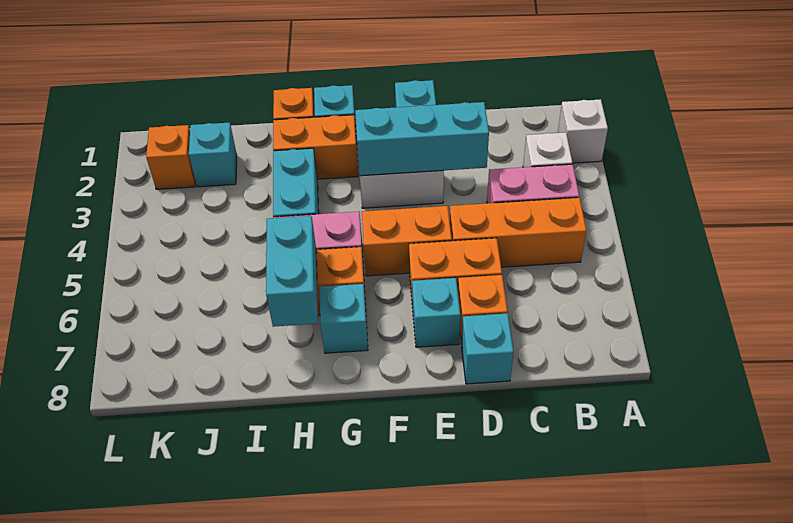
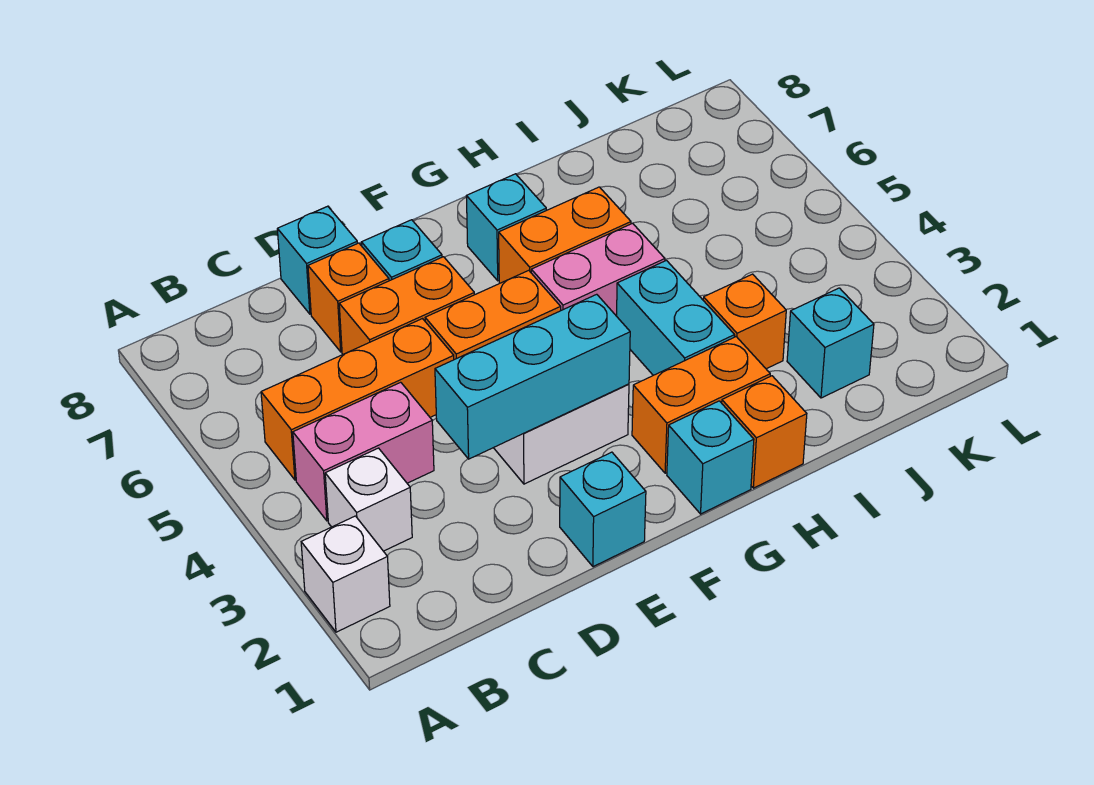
cyan 1x2 brick [266,216,318,327] -> none
orange 1x1 brick [146,125,195,189] -> orange 1x1 brick moved to [703,274,786,369]

